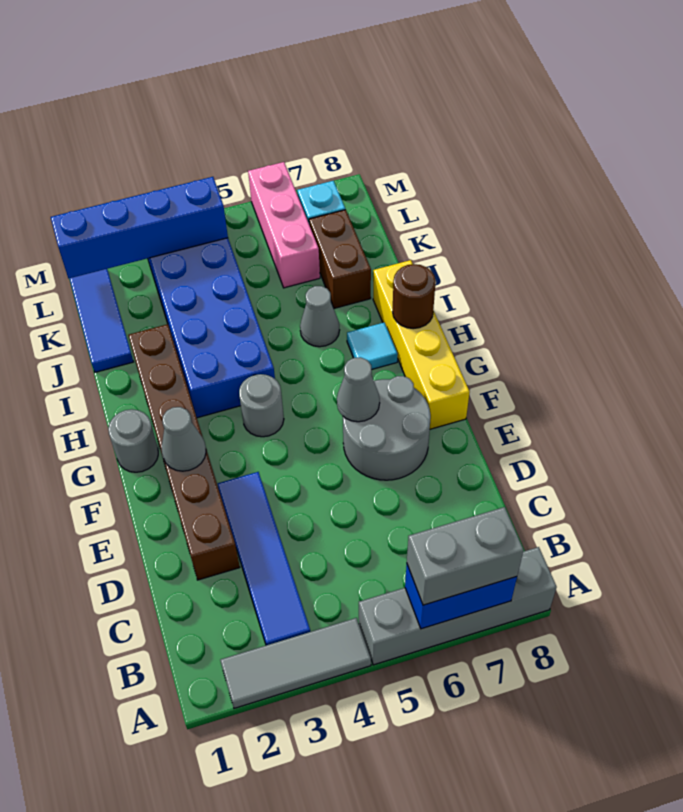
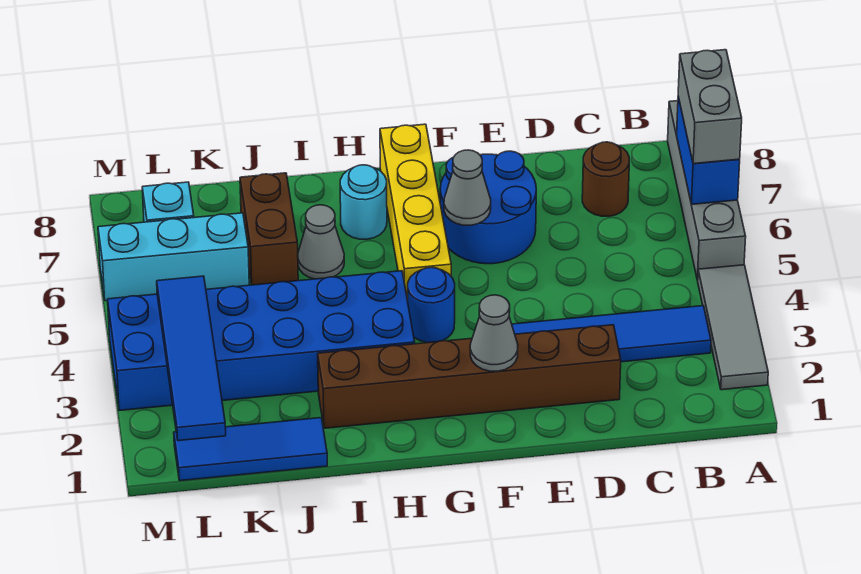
grey 2x2 round brick [343,376,431,480] -> blue 2x2 round brick [440,151,536,264]
yellow 1x4 brick [373,260,470,429] -> yellow 1x4 brick turned to [380,124,451,301]
grey 1x1 round brick [108,409,158,472] -> none
grey 1x1 round brick [239,374,284,437] -> blue 1x1 round brick [408,267,455,343]
cyan 1x1 tile [347,323,398,369] -> cyan 1x1 round brick [340,165,387,239]
brown 1x1 round brick [393,264,436,329] -> brown 1x1 round brick moved to [582,142,629,216]
brown 1x2 brick [309,210,371,308] -> brown 1x2 brick turned to [240,173,298,285]
pink 1x3 brick [248,162,320,288] -> cyan 1x3 brick [98,213,249,301]
blue 1x4 brick [51,177,228,278] -> blue 1x4 tile [157,276,226,441]

